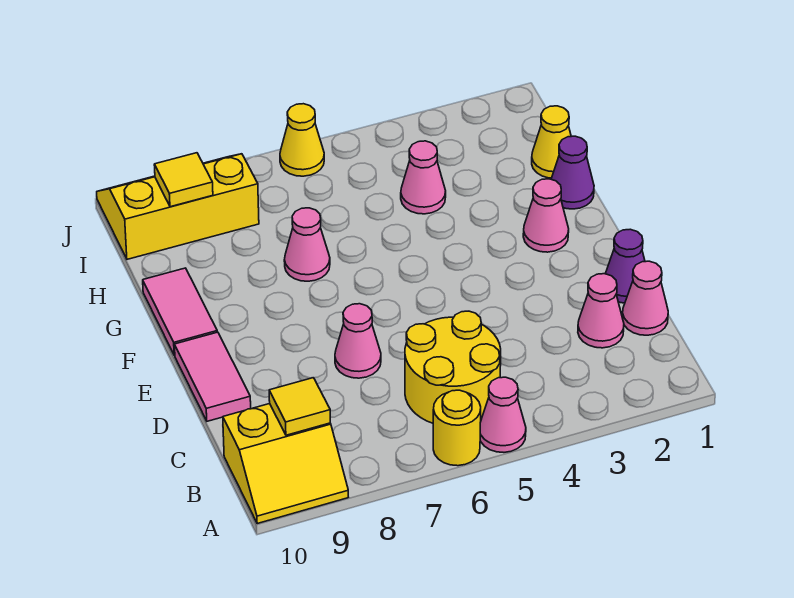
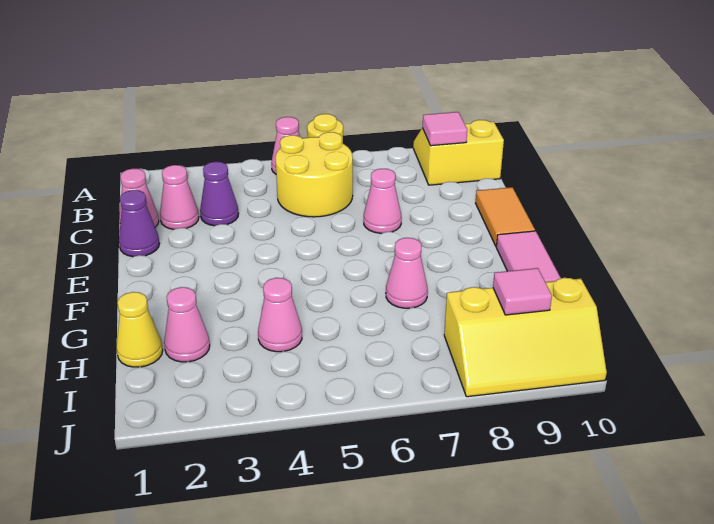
yellow 1x1 tile [269,378,330,435] -> pink 1x1 tile [423,112,467,146]
pink 1x2 tile [174,332,251,421] -> orange 1x2 tile [476,187,535,246]
pink 1x1 cone [523,179,569,252] -> pink 1x1 cone moved to [164,287,210,362]
purple 1x1 cone [551,136,594,209] -> purple 1x1 cone moved to [200,162,239,226]
yellow 1x1 tile [154,153,213,207] -> pink 1x1 tile [493,268,552,315]
yellow 1x1 cone [280,104,324,176] -> none

